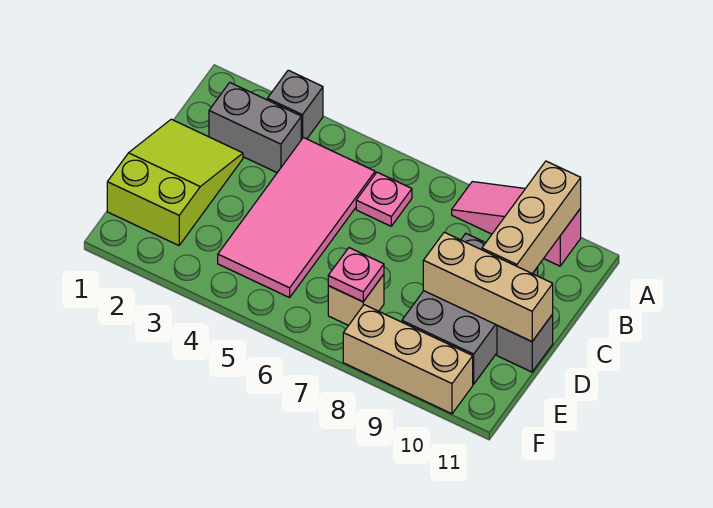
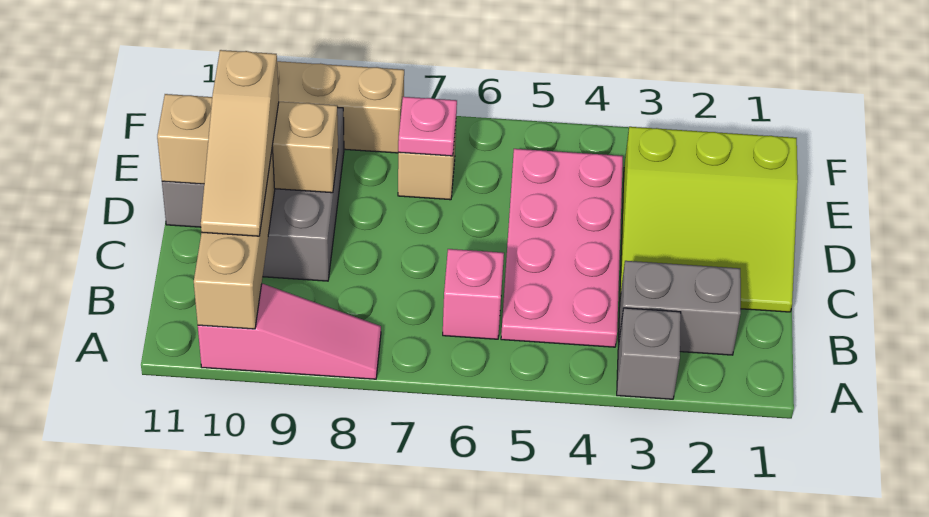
pink 2x4 tile [218,138,375,298] -> pink 2x4 plate [501,149,623,347]
pink 1x1 plate [356,172,412,226] -> pink 1x1 brick [443,249,504,339]
none -> tan 1x3 slope [201,50,279,236]
lime 2x3 slope [107,119,243,245] -> lime 3x3 slope [620,127,798,312]

